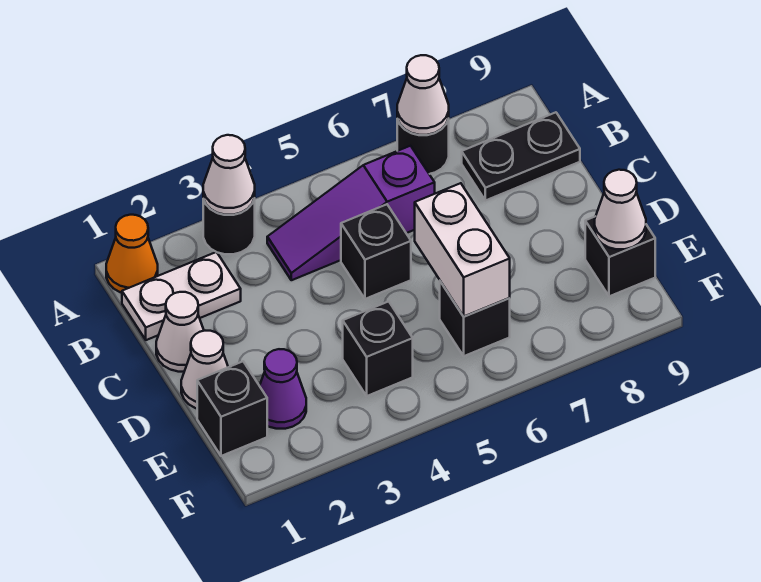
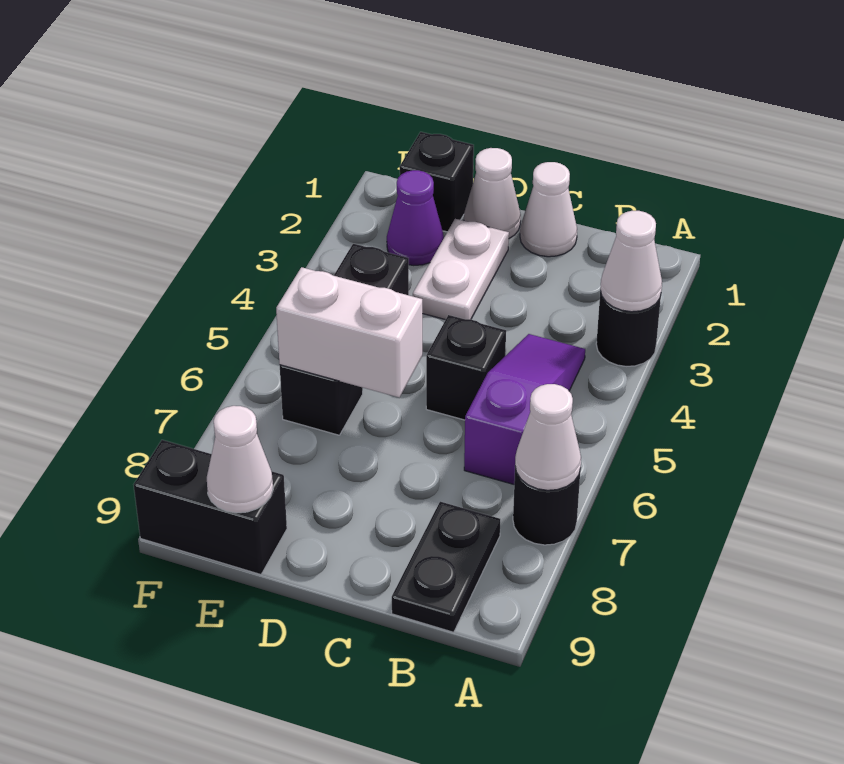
orange 1x1 cone [106,215,158,293] -> none
white 1x2 plate [122,252,241,340] -> white 1x2 plate moved to [413,219,509,320]
black 1x1 brick [585,217,655,296] -> black 1x2 brick [134,440,287,575]

